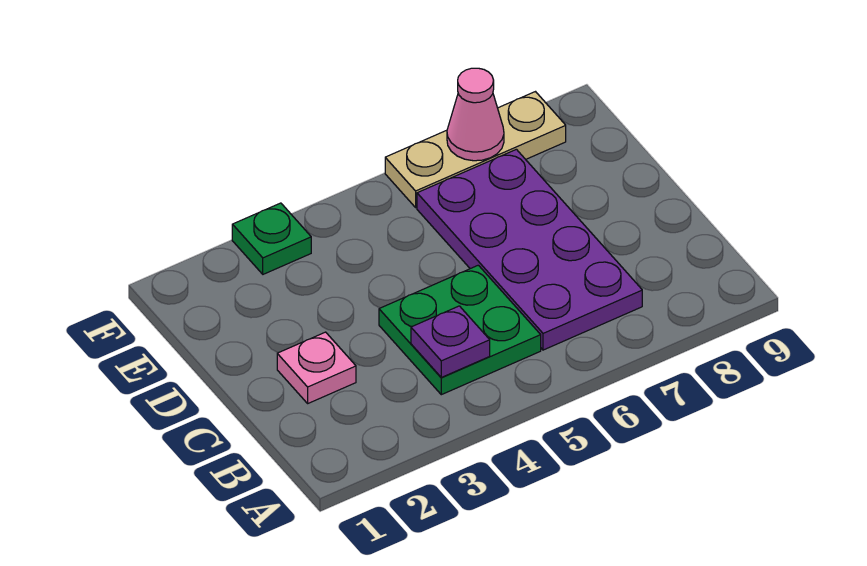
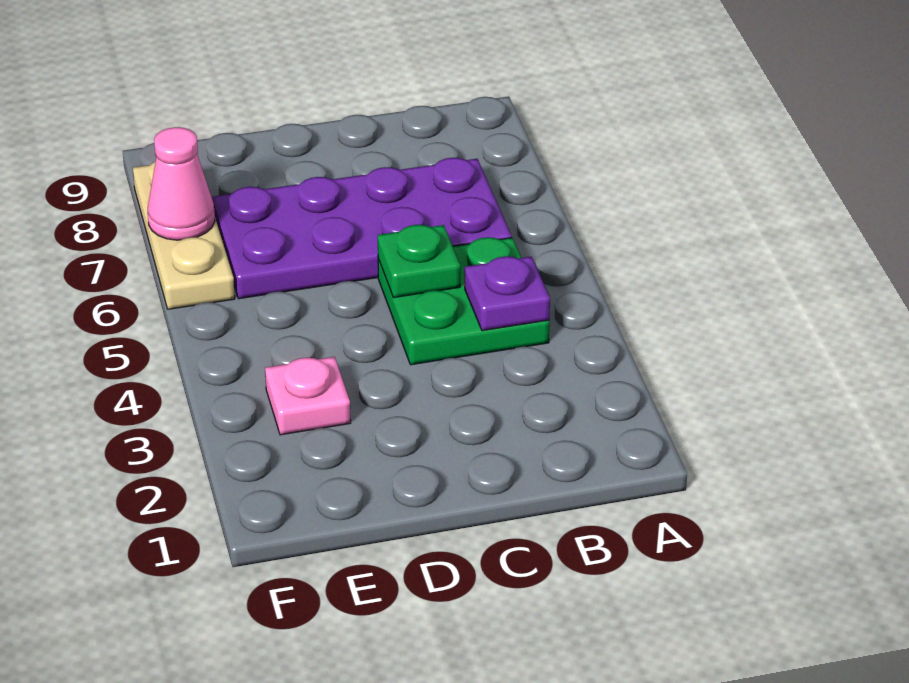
pink 1x1 plate [277,332,356,403] -> pink 1x1 plate moved to [265,357,351,435]
green 1x1 plate [232,203,311,274] -> green 1x1 plate moved to [378,225,460,298]

